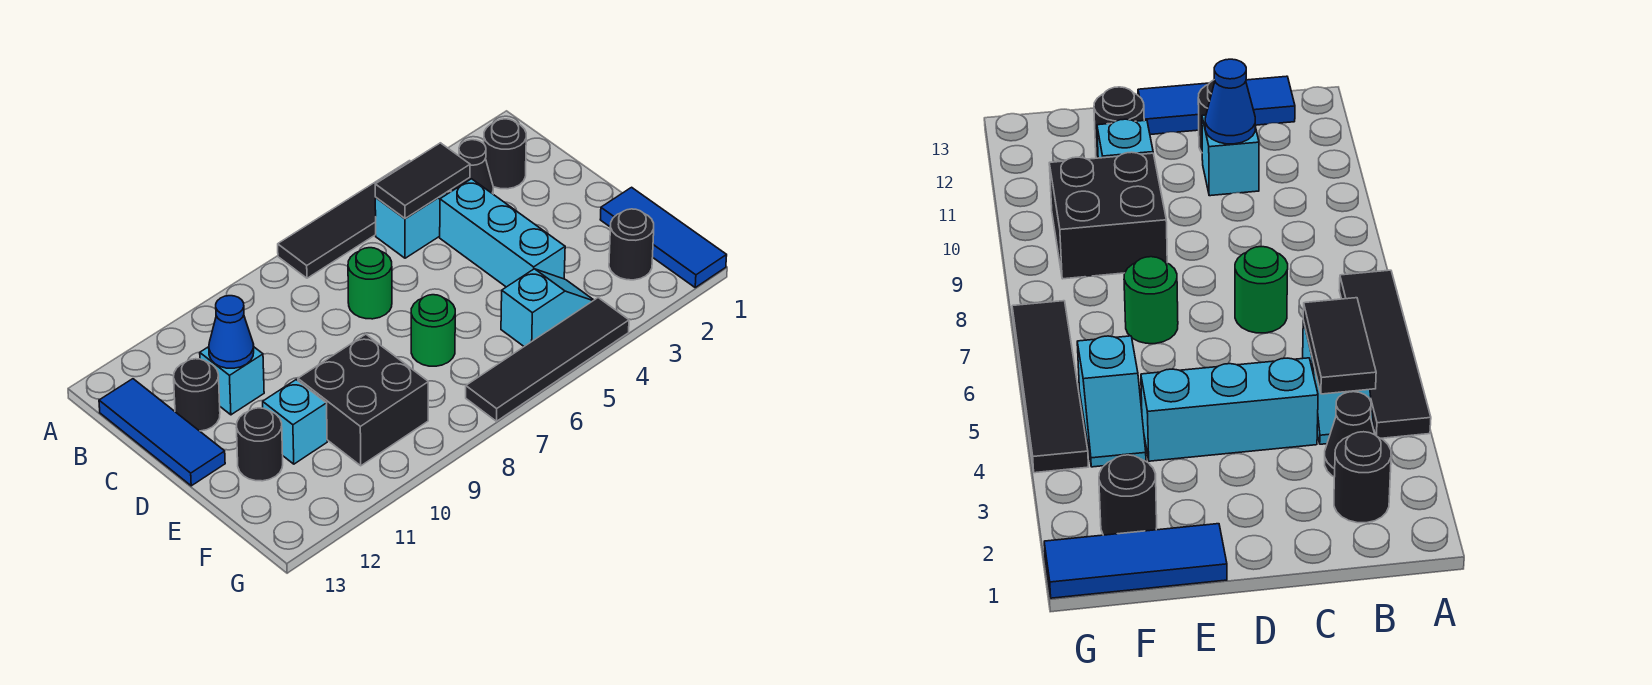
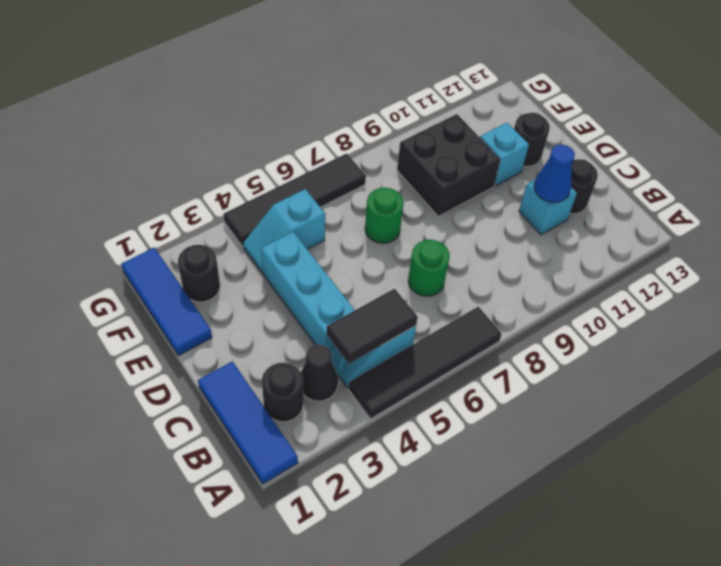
blue 1x3 tile [99,379,225,486] -> blue 1x3 tile moved to [198,361,298,484]

